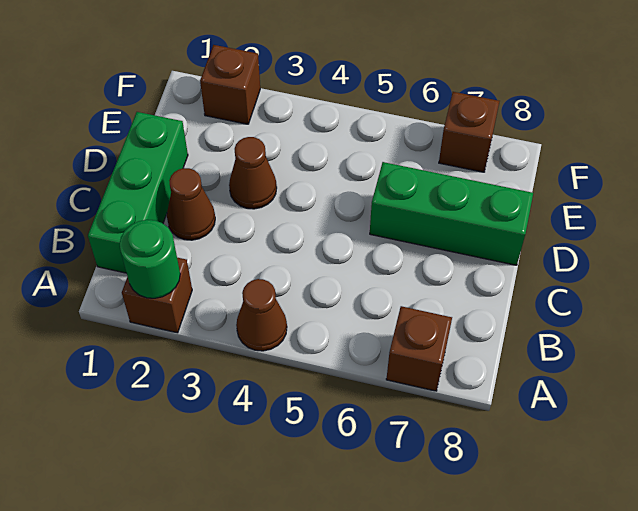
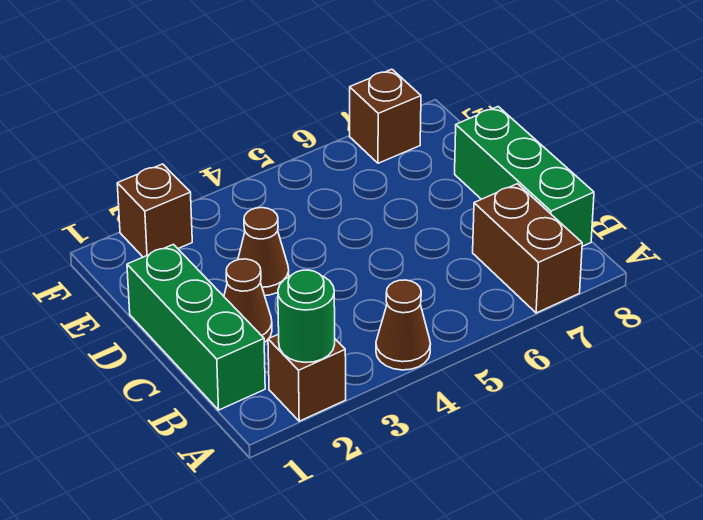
brown 1x1 brick [386,306,452,391] -> brown 1x2 brick [473,184,582,313]
green 1x3 brick [370,162,533,265] -> green 1x3 brick turned to [455,107,594,246]

